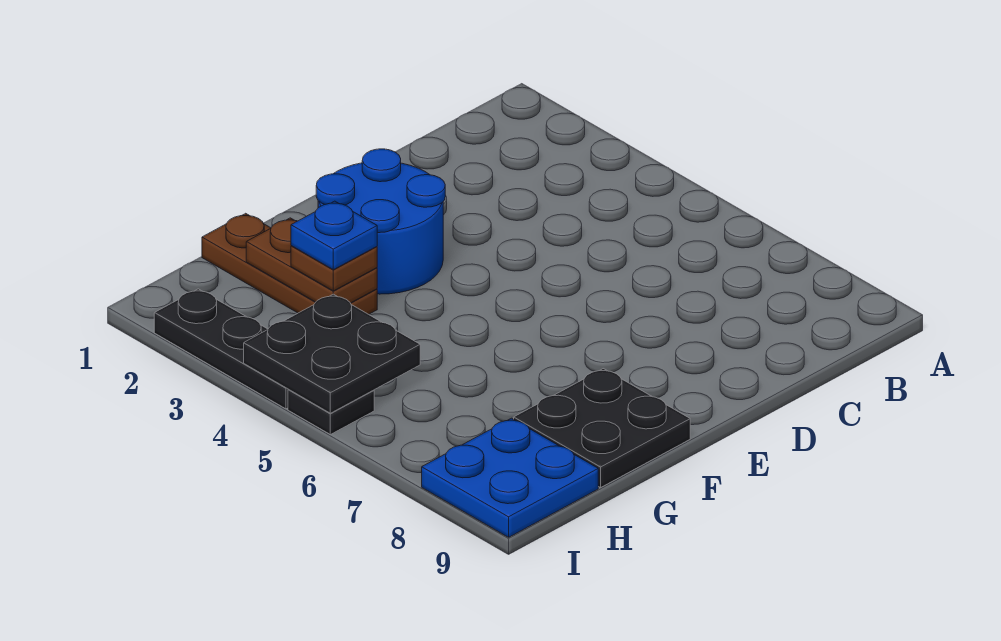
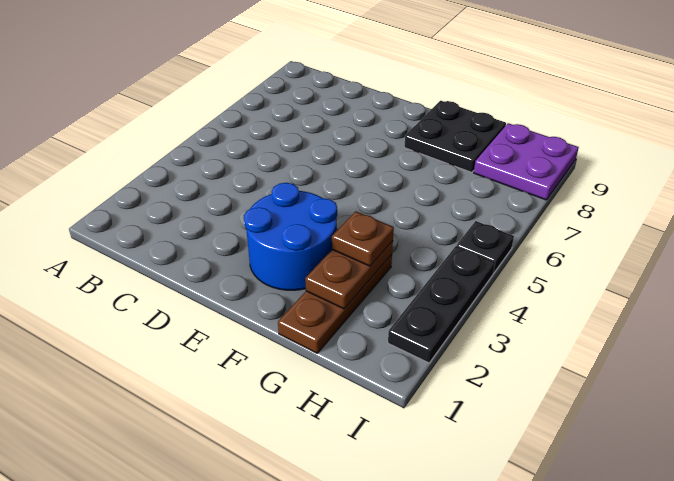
blue 1x1 plate [291,201,377,270] -> none
black 2x2 plate [244,294,420,413] -> none
blue 2x2 plate [422,418,598,537] -> purple 2x2 plate [474,123,579,200]

